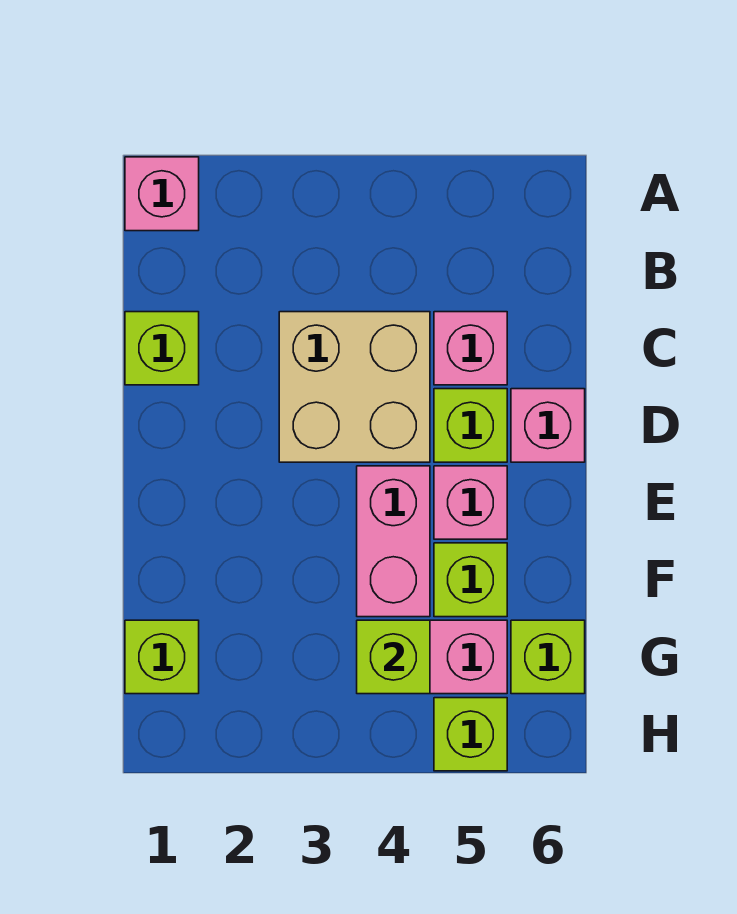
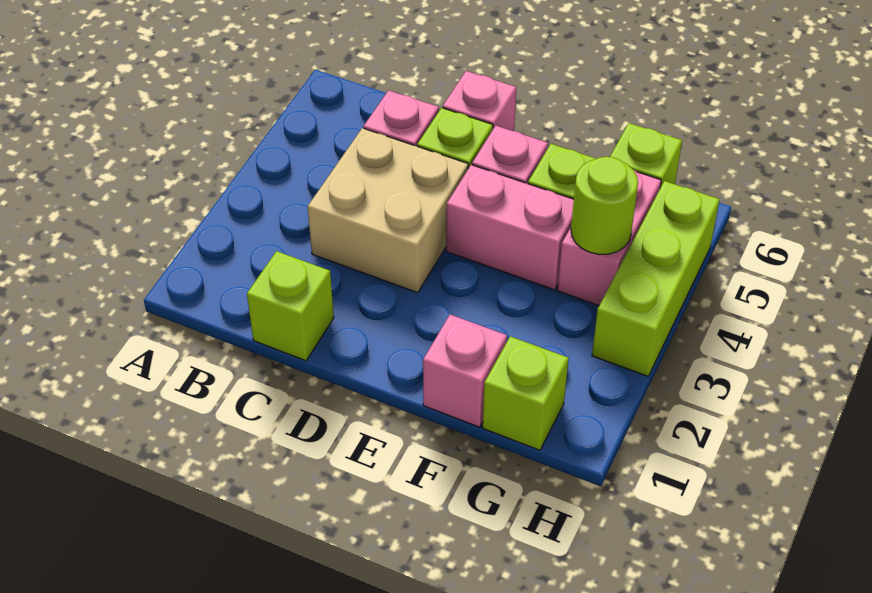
pink 1x1 brick [125,157,199,231] -> pink 1x1 brick moved to [423,315,507,427]
lime 1x1 brick [357,620,430,694] -> lime 1x1 round brick [571,157,638,254]
lime 1x1 brick [434,698,507,771] -> lime 1x3 brick [592,181,720,376]

